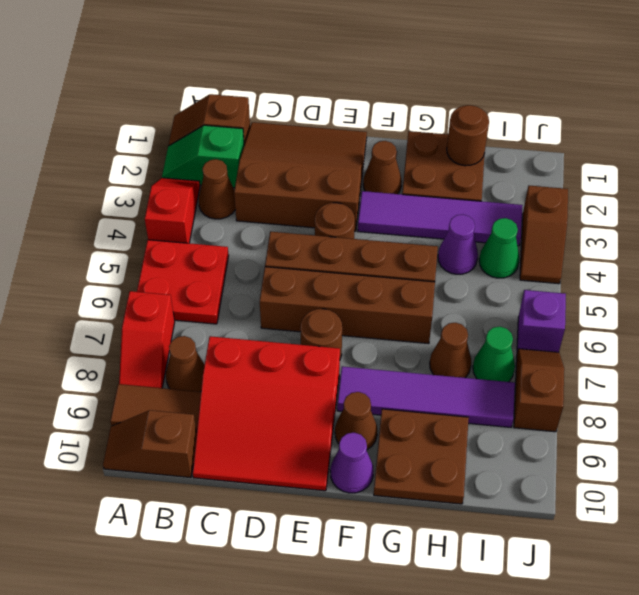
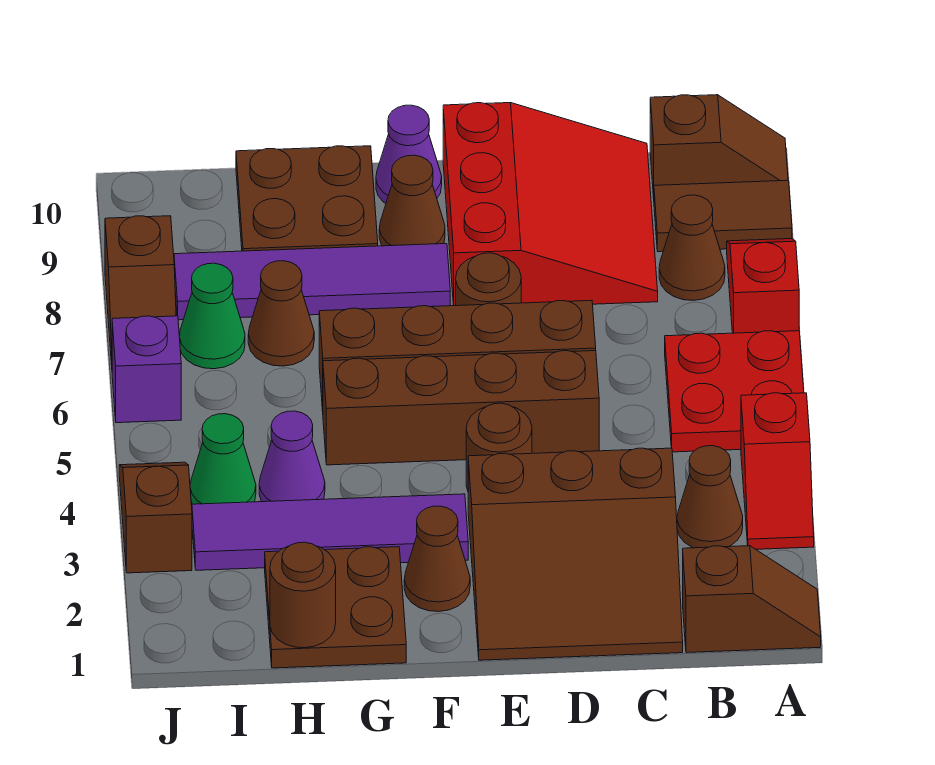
green 1x2 slope [162,125,244,188] -> none
red 3x3 slope [193,336,340,491] -> red 3x3 slope turned to [443,103,658,306]

